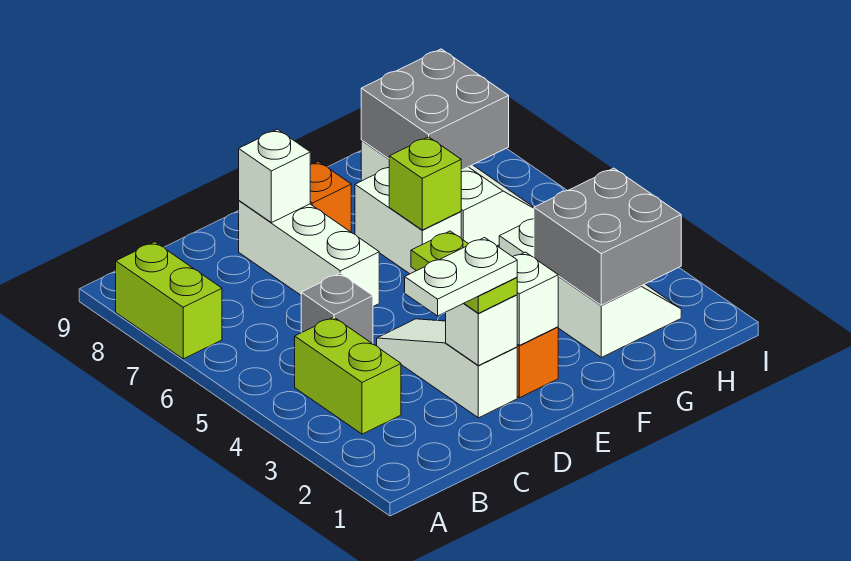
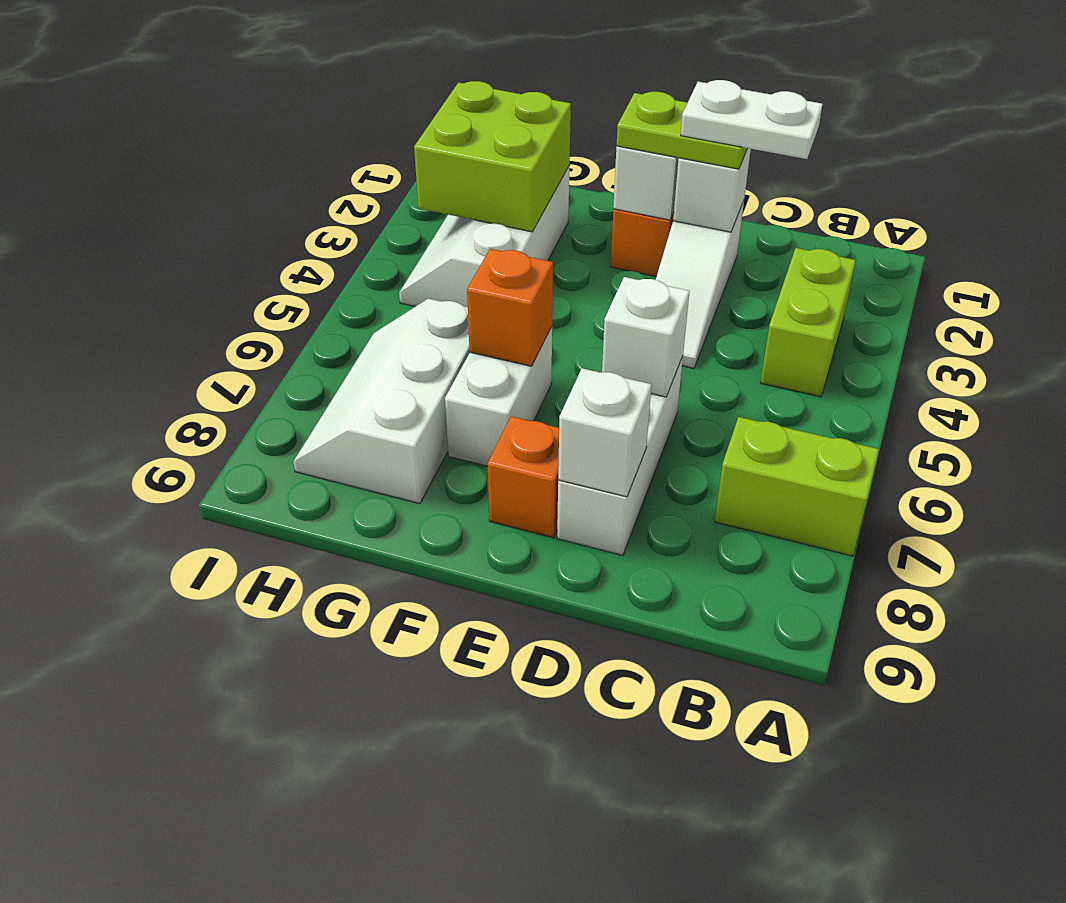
lime 1x2 brick [116,242,222,359] -> lime 1x2 brick turned to [715,417,879,556]
grey 1x1 brick [301,273,373,344] -> none
lime 1x2 plate [411,231,517,313] -> lime 1x2 plate turned to [616,92,747,169]
none -> white 1x1 brick [602,277,690,397]
lime 1x1 brick [389,137,461,230] -> orange 1x1 brick [467,249,553,366]
grey 2x2 brick [534,168,681,305] -> lime 2x2 brick [414,81,571,232]
grey 2x2 brick [361,49,509,170] -> none

